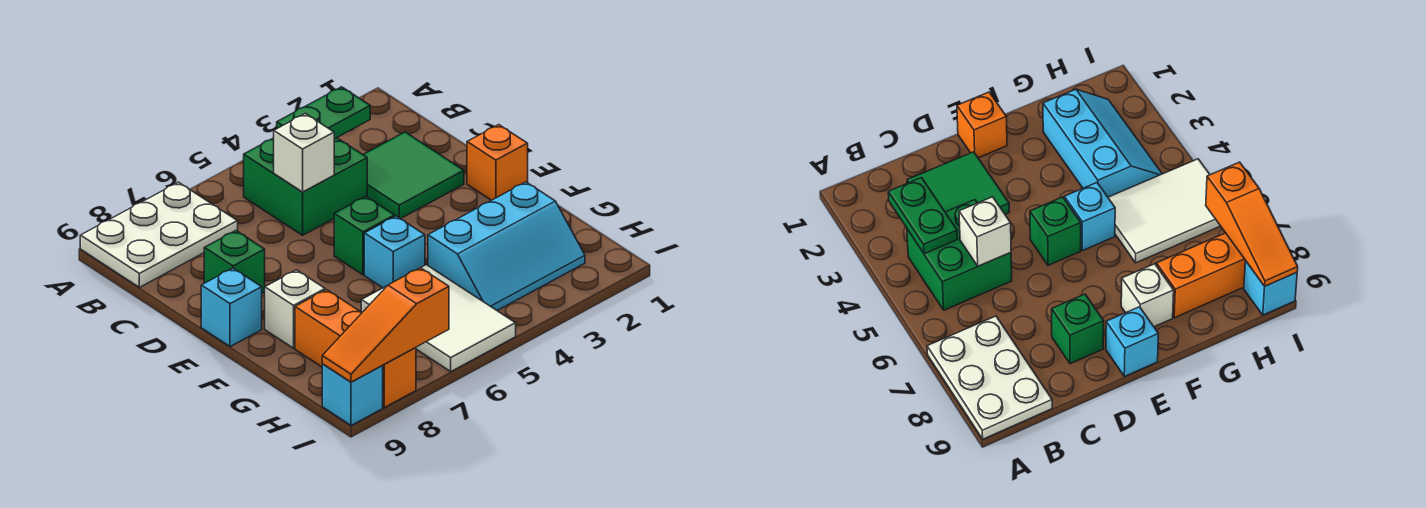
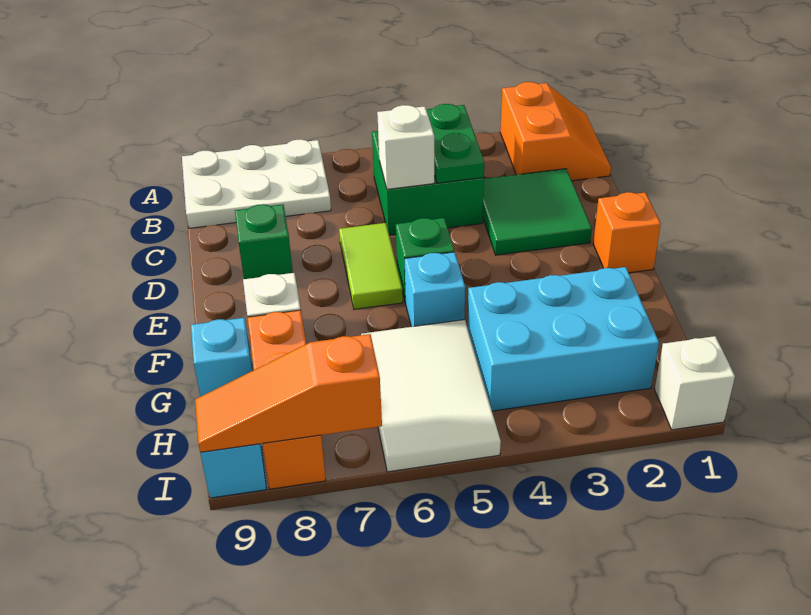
none -> orange 2x2 slope [500,82,611,181]
green 1x2 plate [277,87,370,139] -> green 1x2 plate turned to [426,104,484,183]
none -> lime 1x2 tile [339,223,403,309]
cyan 1x1 brick [201,268,262,347] -> cyan 1x1 brick moved to [191,318,252,397]
cyan 2x3 slope [428,182,585,311] -> cyan 2x3 brick [467,267,659,411]
none -> white 1x1 brick [655,336,735,430]

